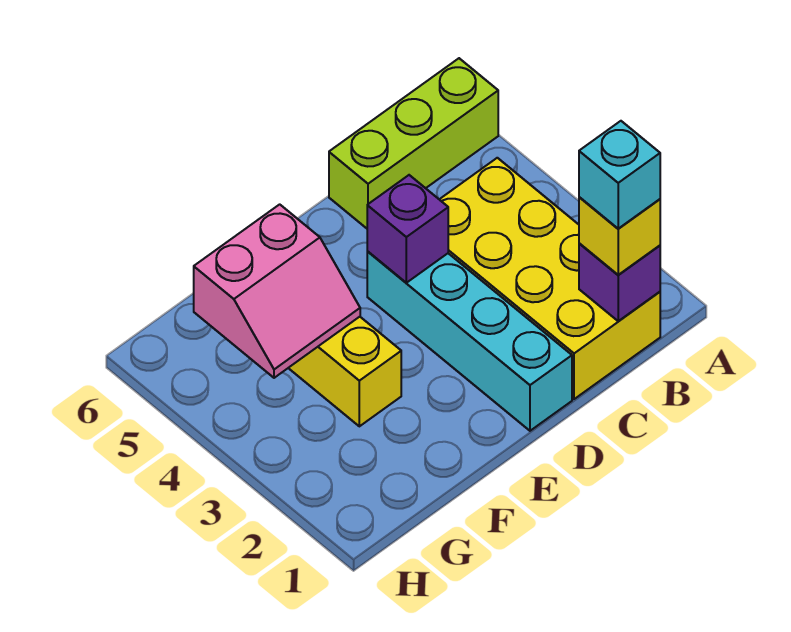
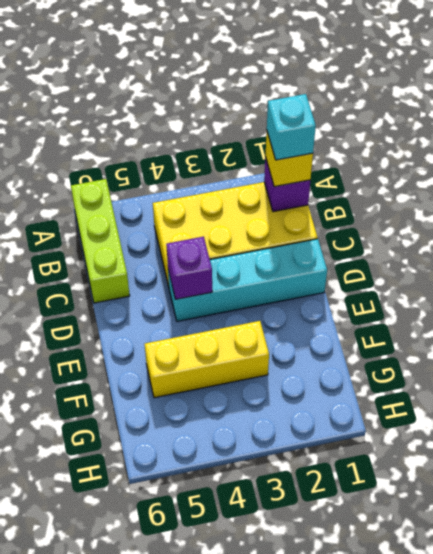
pink 2x2 slope [194,204,360,378] -> none

